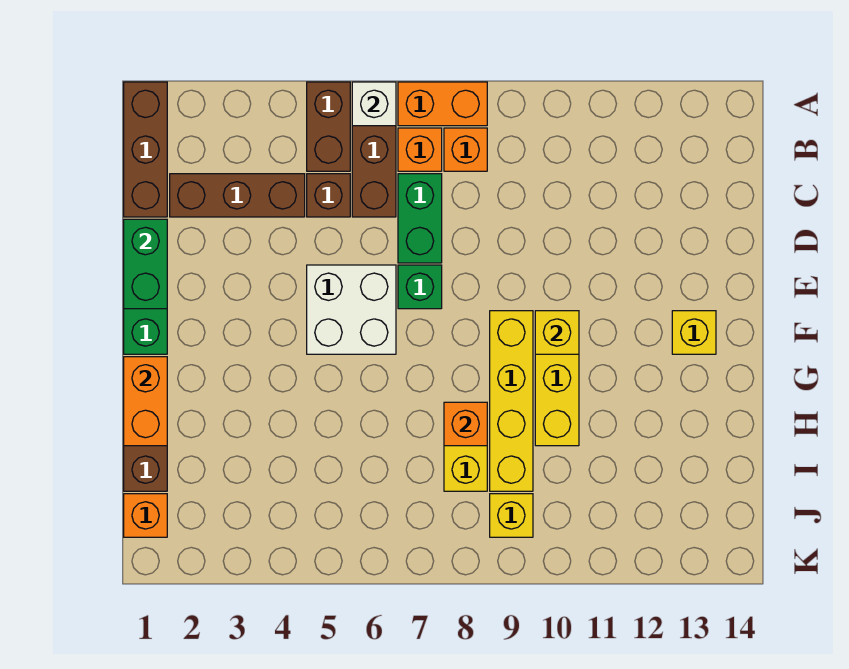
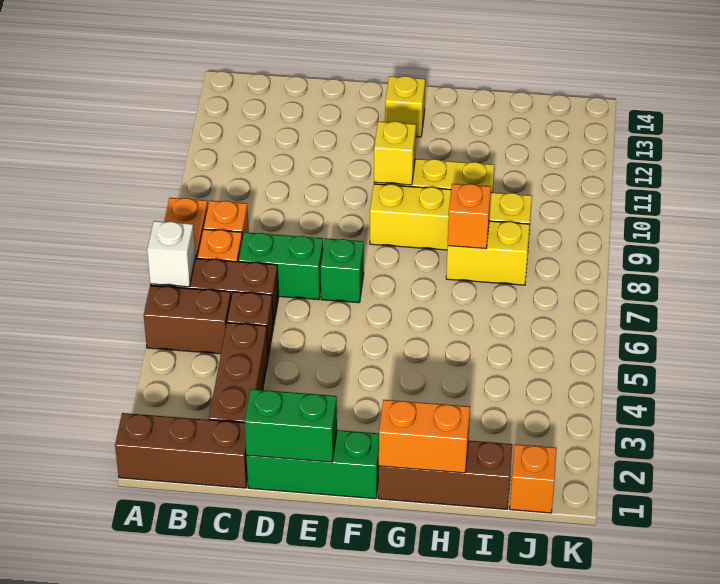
white 2x2 brick [307,265,396,354] -> none
yellow 1x1 brick [490,494,533,537] -> none

